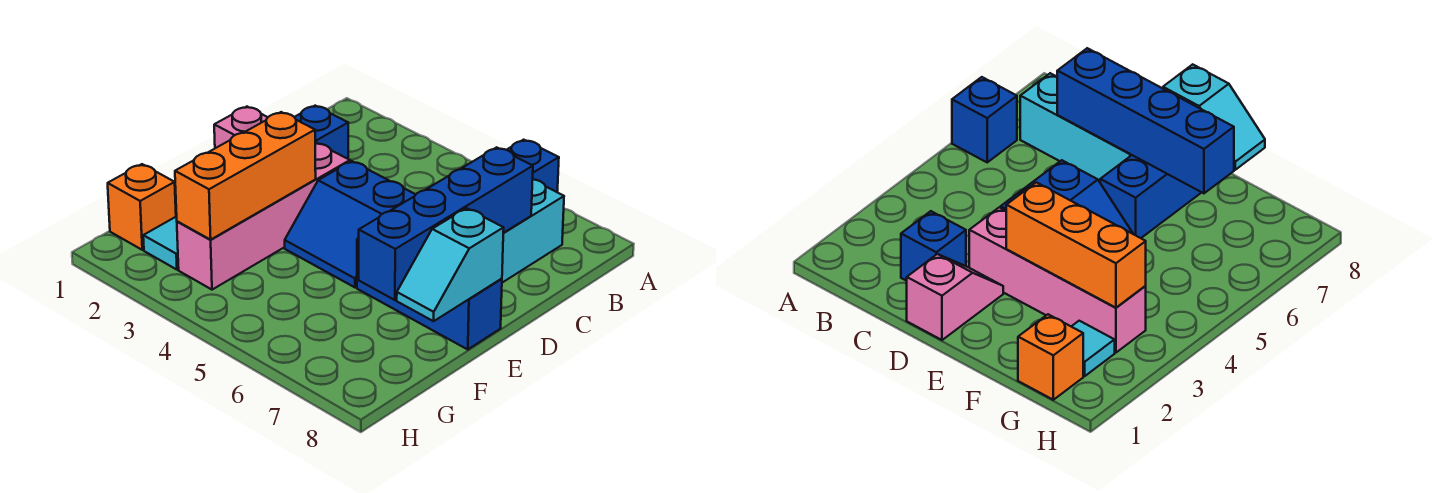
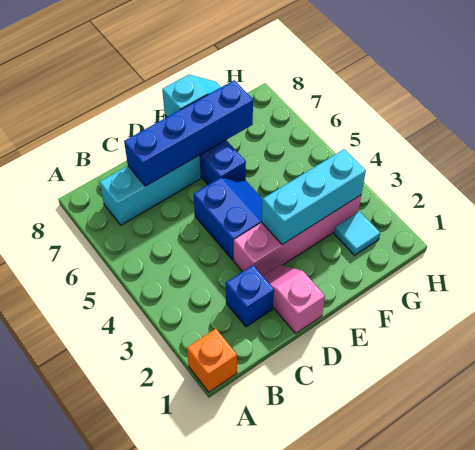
blue 1x1 brick [507,140,559,192] -> none
orange 1x3 brick [175,112,316,240] -> cyan 1x3 brick [262,149,366,245]
orange 1x1 brick [108,164,176,250] -> orange 1x1 brick moved to [187,329,237,392]

